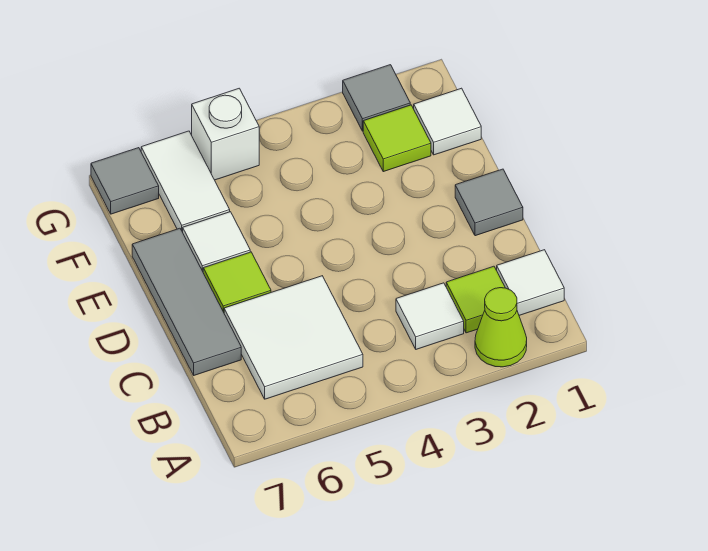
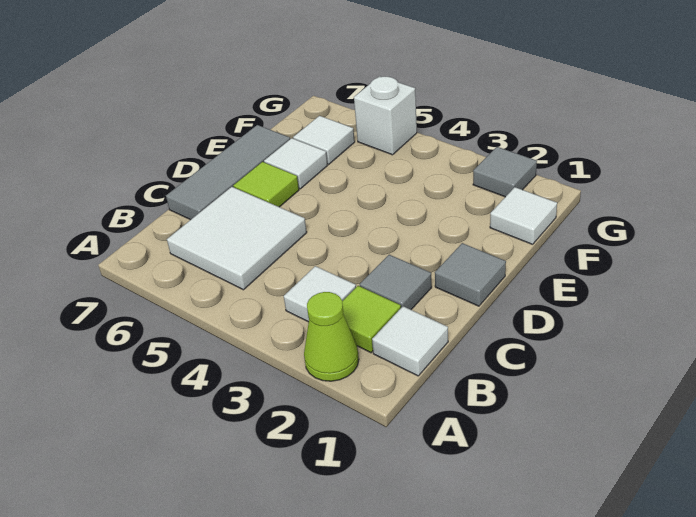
lime 1x1 tile [363,105,431,172] -> none
white 1x2 tile [141,131,230,232] -> white 1x1 tile [293,116,355,164]
grey 1x1 tile [91,148,159,214] -> grey 1x1 tile moved to [360,255,432,310]

